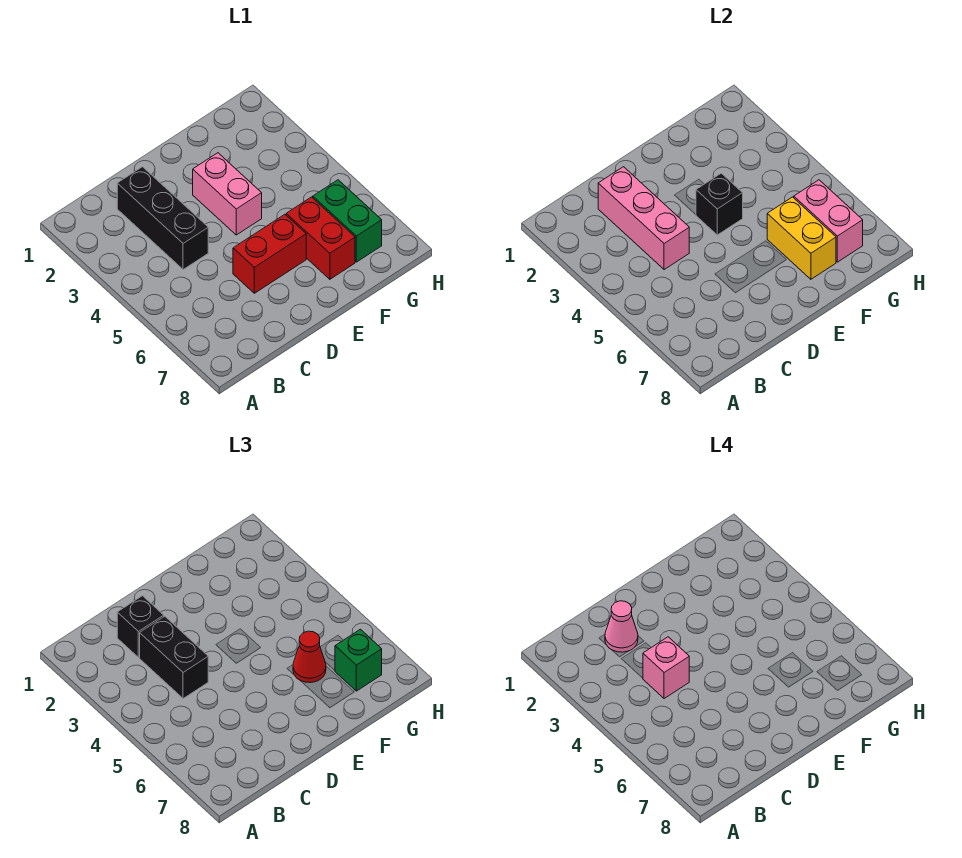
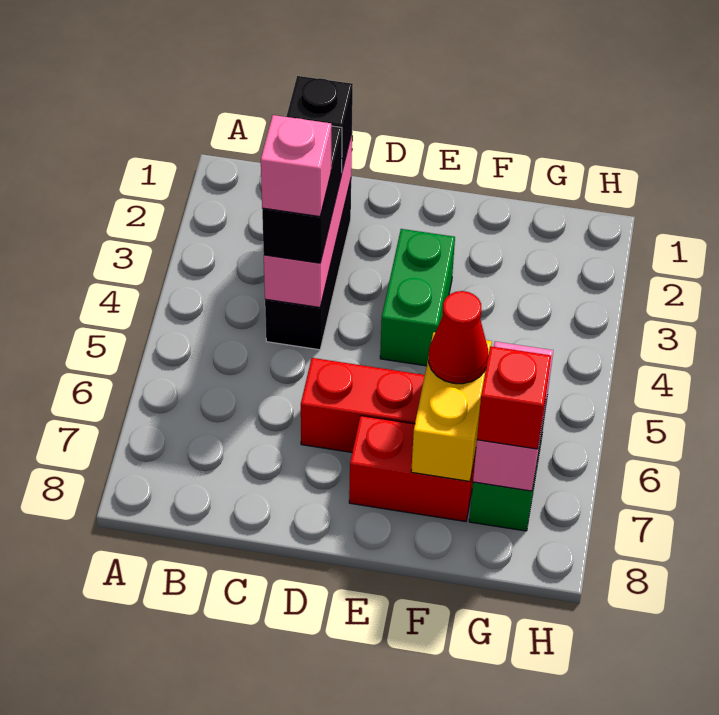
pink 1x1 cone [605,601,638,652] -> none
pink 1x2 brick [193,153,262,235] -> green 1x2 brick [380,229,455,366]
black 1x1 brick [696,173,743,235] -> none
red 1x2 brick [286,197,355,279] -> red 1x2 brick turned to [349,416,476,522]
green 1x1 brick [335,629,382,691] -> red 1x1 brick [477,346,551,449]

